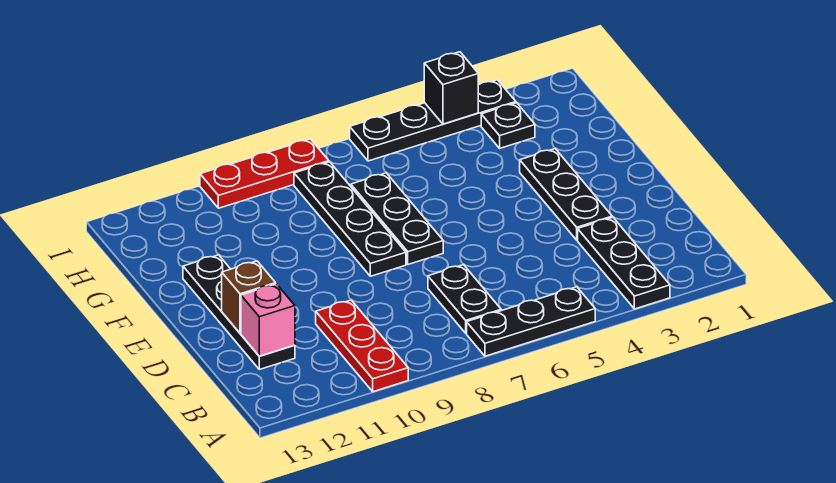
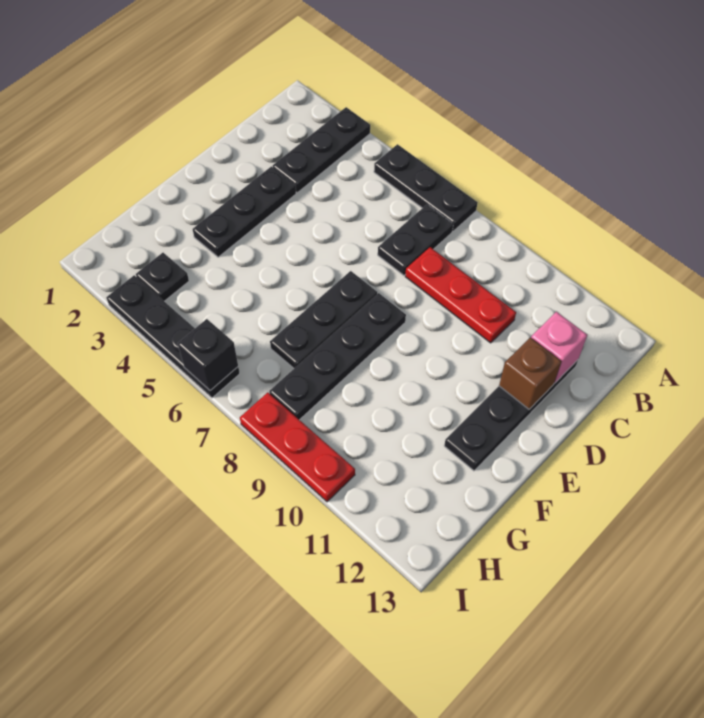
red 1x3 plate [316,300,408,392] -> red 1x3 plate turned to [405,247,516,343]
black 1x1 brick [424,52,478,124] -> black 1x1 brick moved to [178,319,238,391]

